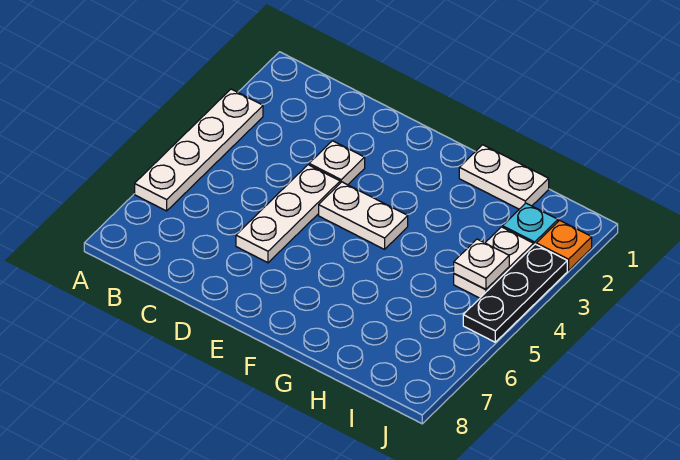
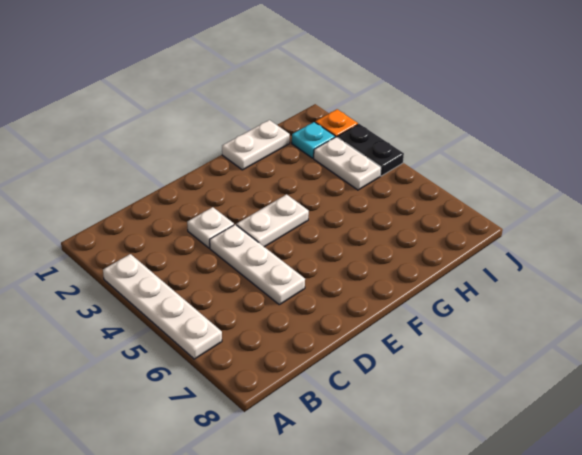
white 1x1 plate [454,239,509,289] -> none
black 1x3 plate [463,244,567,342] -> black 1x2 plate [337,124,404,176]

